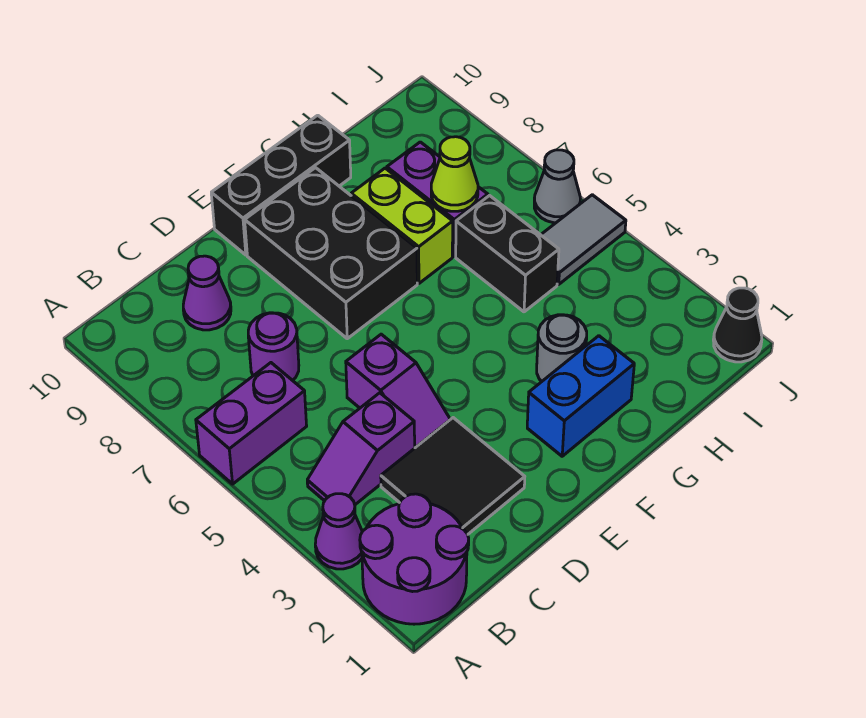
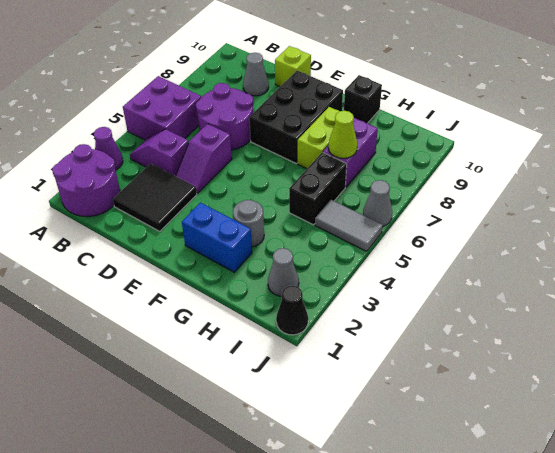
purple 1x2 brick [196,363,307,484] -> purple 2x2 brick [123,76,201,140]
purple 1x1 round brick [248,313,299,381] -> purple 2x2 round brick [196,83,254,150]
purple 1x1 cone [183,256,231,330] -> grey 1x1 cone [243,53,269,96]
none -> lime 1x1 brick [275,46,311,86]
black 1x3 brick [211,115,351,255] -> black 1x1 brick [344,75,382,123]
none -> grey 1x1 cone [268,248,299,296]

